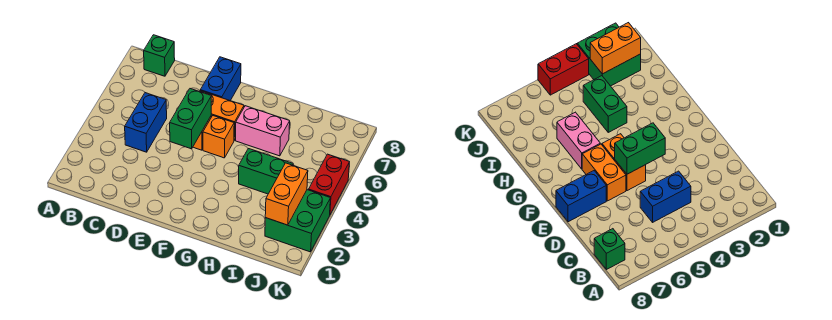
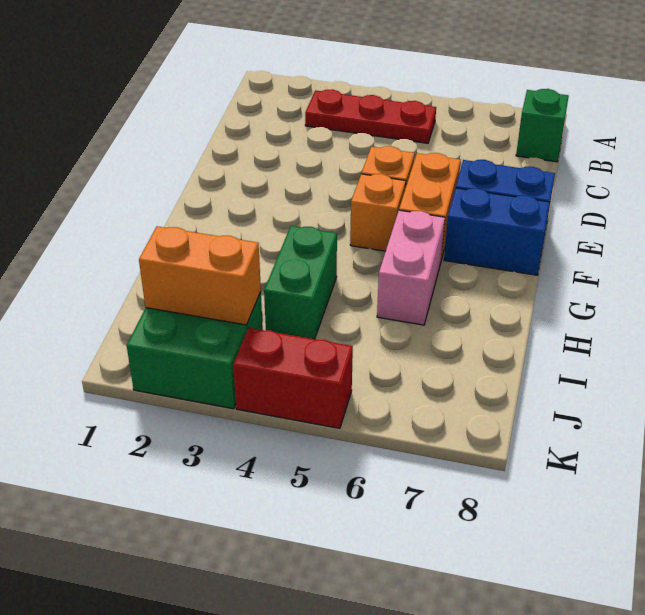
none -> red 1x3 plate [305,89,436,143]
blue 1x2 brick [125,93,167,152] -> blue 1x2 brick moved to [444,188,550,275]
green 1x2 brick [170,89,211,149] -> none

